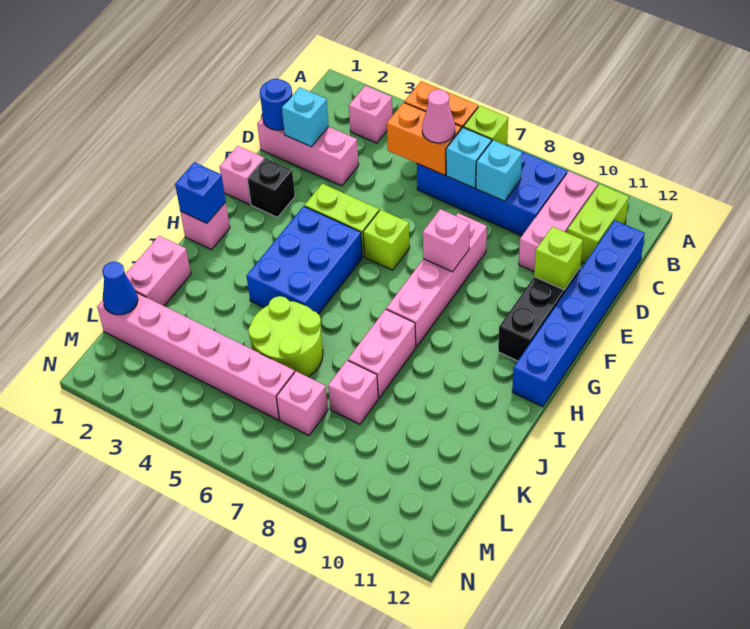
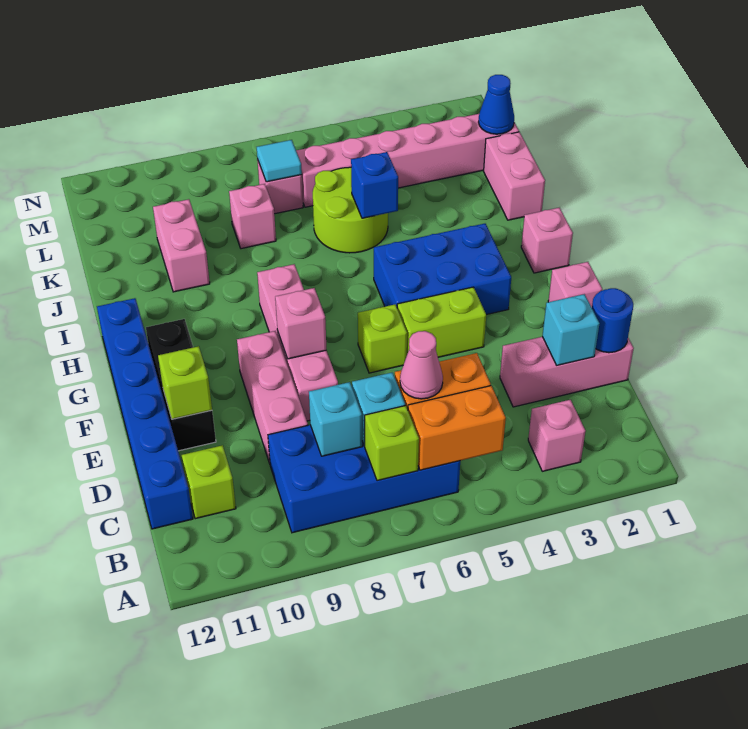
pink 1x3 brick [519,171,598,272] -> pink 1x3 brick moved to [237,331,308,463]
lime 1x2 brick [567,184,629,263] -> lime 1x1 brick [182,445,236,519]
black 1x1 brick [247,158,295,217] -> none
blue 2x3 brick [247,206,362,314] -> blue 2x3 brick turned to [374,224,511,315]
blue 1x1 brick [175,162,226,223] -> blue 1x1 brick moved to [351,152,398,218]
pink 1x2 brick [348,309,416,398] -> pink 1x2 brick moved to [153,199,210,292]
none -> cyan 1x1 tile [257,140,302,182]

